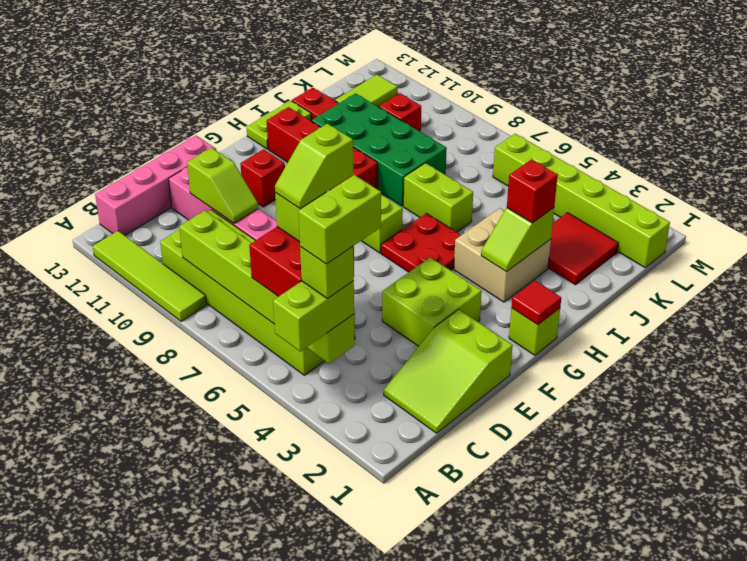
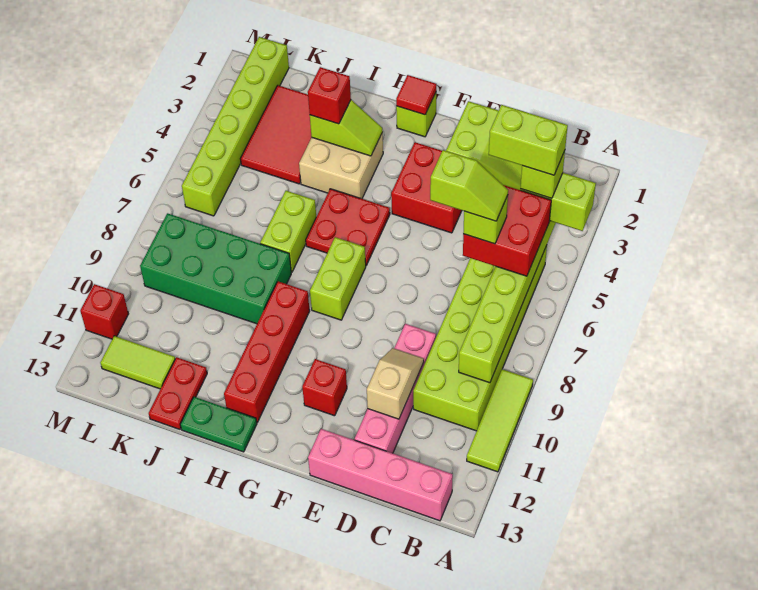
lime 1x4 tile [93,231,207,322] -> lime 1x3 tile [467,369,533,472]
lime 1x2 slope [187,148,258,223] -> tan 1x2 slope [367,348,424,419]
lime 2x2 brick [382,257,482,346] -> red 2x2 brick [391,142,462,233]
lime 1x2 plate [247,101,311,149] -> green 1x2 plate [180,397,257,452]
green 2x4 brick [312,93,447,206] -> green 2x4 brick turned to [140,213,291,324]
red 2x2 tile [548,213,619,285] -> red 2x3 tile [241,85,312,184]
red 1x1 brick [379,93,421,132] -> red 1x1 brick moved to [80,284,128,339]

